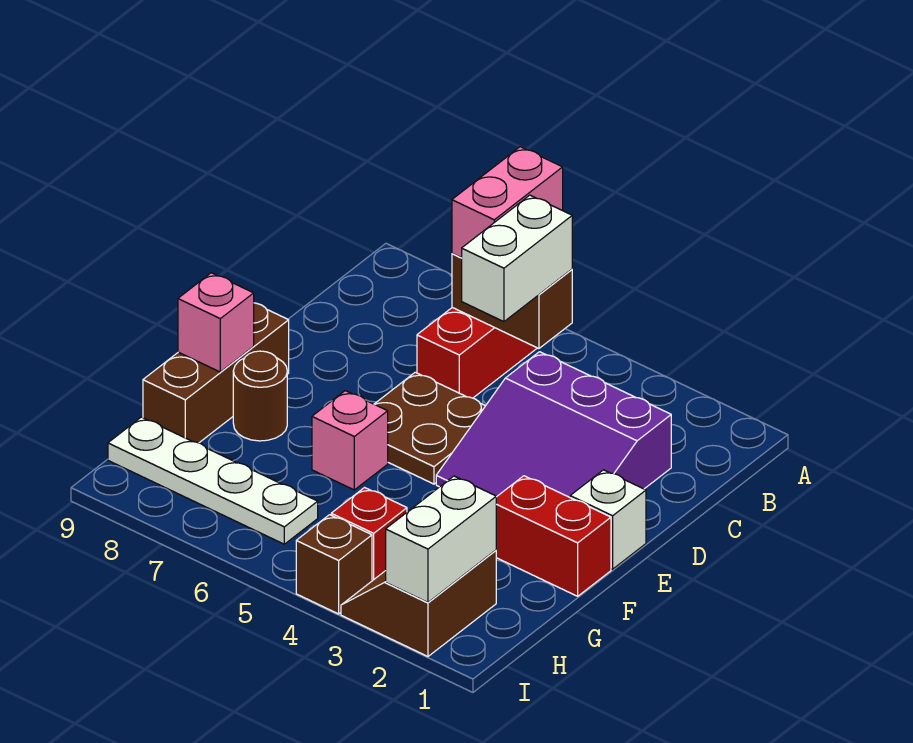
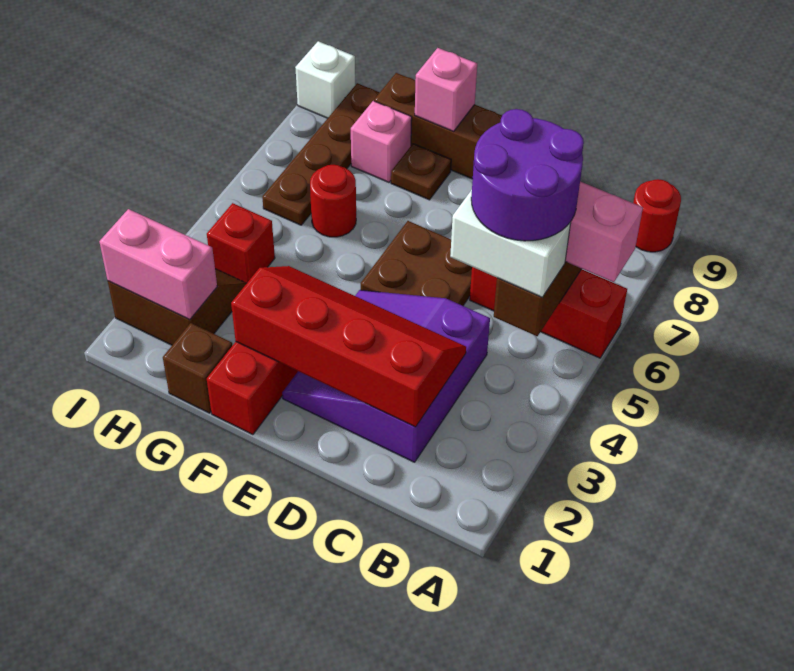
none -> red 1x1 round brick [633,179,681,252]
none -> purple 2x2 round brick [471,109,584,241]
none -> red 2x4 slope [231,266,466,427]
white 1x1 brick [570,470,646,569] -> white 1x1 brick moved to [295,41,355,118]
pink 1x1 brick [312,391,388,490] -> pink 1x1 brick moved to [351,101,412,182]
brown 1x1 round brick [233,351,287,441] -> brown 1x1 plate [391,144,451,200]
none -> red 1x1 round brick [310,165,356,237]
white 1x2 brick [386,476,496,602] -> pink 1x2 brick [99,209,217,320]
white 1x4 plate [108,417,318,544] -> brown 1x4 plate [262,83,380,225]
brown 1x1 brick [296,515,372,614] -> brown 1x1 brick moved to [163,323,232,413]

